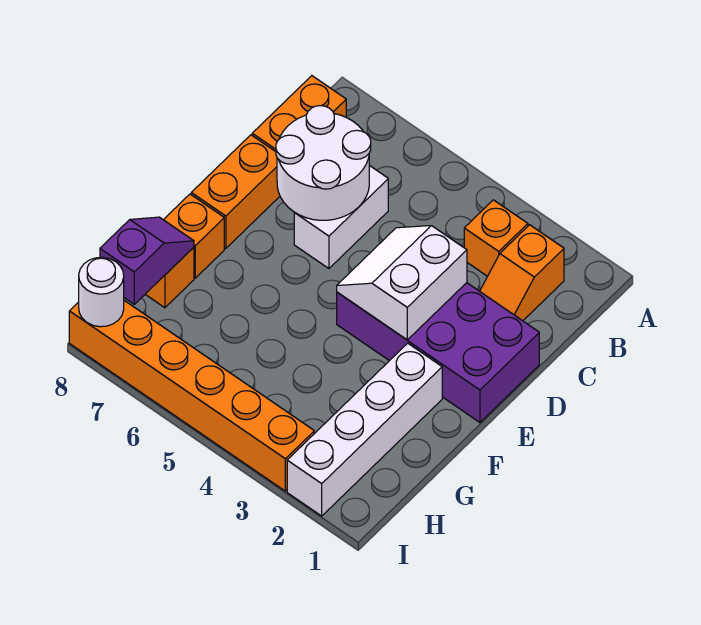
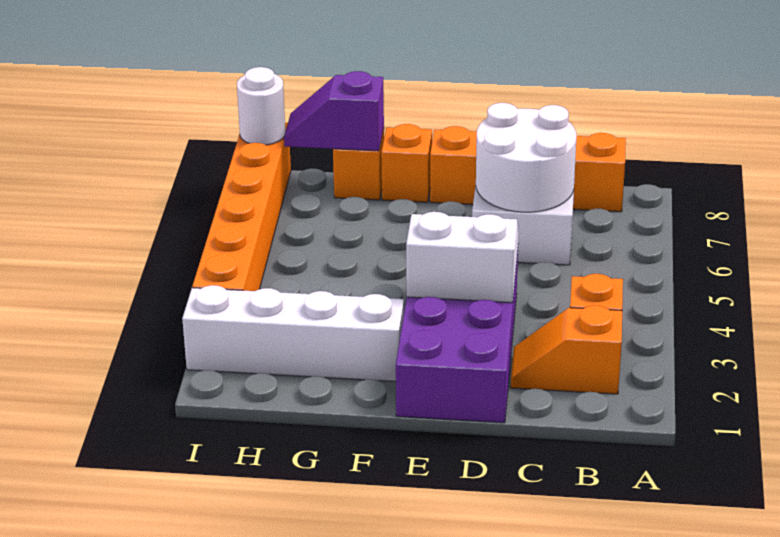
purple 1x2 slope [100,217,194,304] -> purple 1x2 slope turned to [284,71,384,151]

